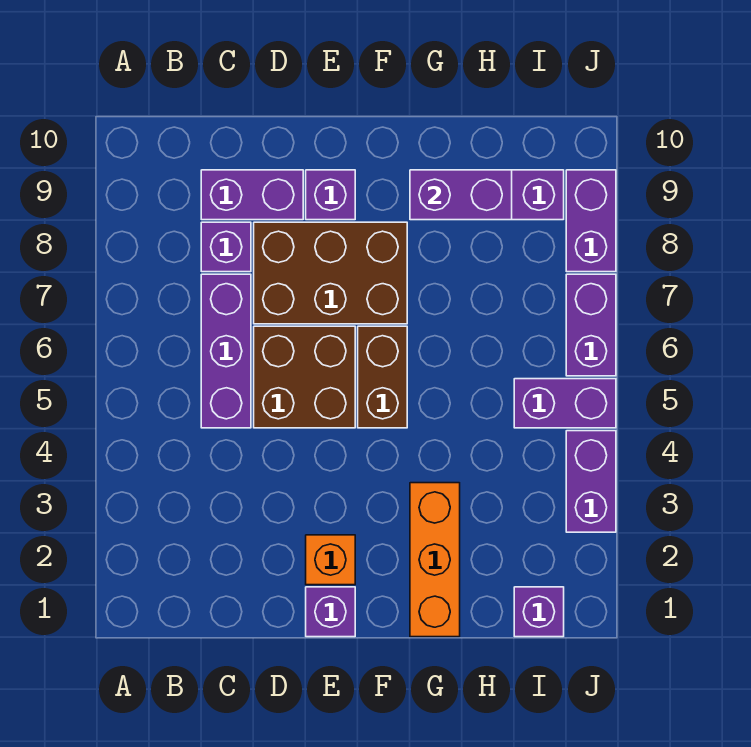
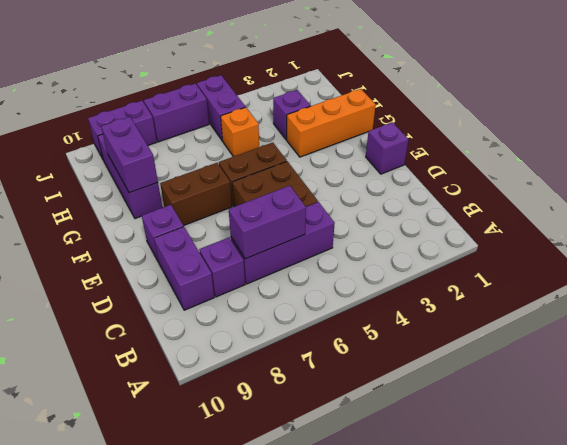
brown 2x3 brick [254,222,407,324] -> brown 1x2 brick [160,163,232,226]
orange 1x1 brick [306,535,355,585] -> orange 1x1 brick moved to [221,107,259,156]
purple 1x1 brick [514,587,564,637] -> purple 1x1 brick moved to [273,90,311,140]
purple 1x2 brick [566,431,616,532] -> purple 1x2 brick moved to [229,186,306,259]

